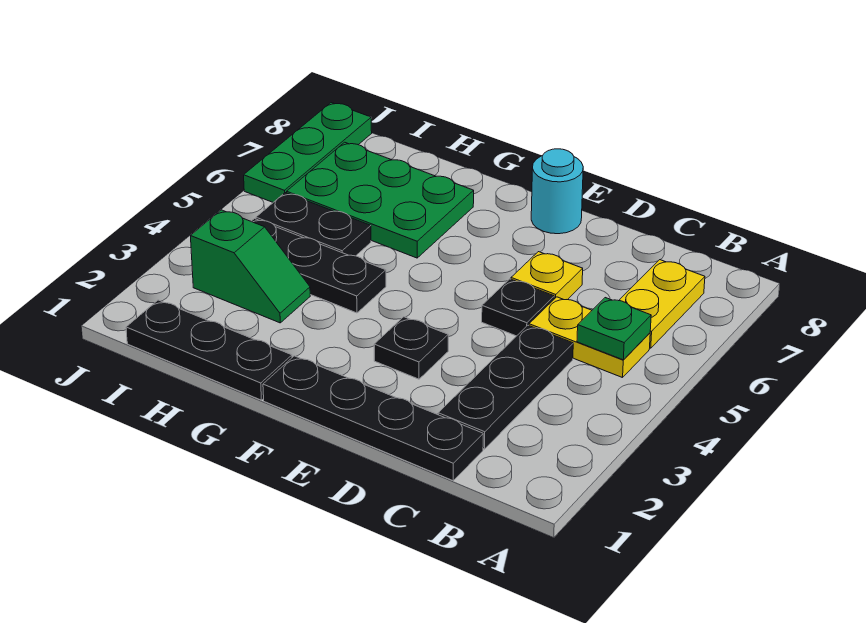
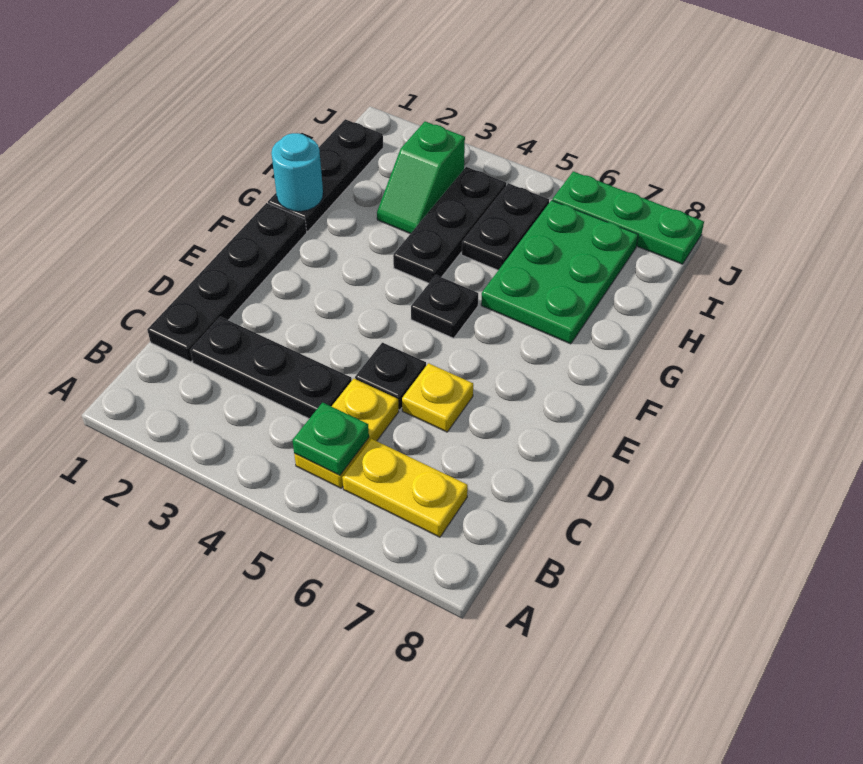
black 1x1 plate [374,317,448,379] -> black 1x1 plate moved to [411,275,478,338]
cyan 1x1 round brick [531,149,583,234] -> cyan 1x1 round brick moved to [271,133,323,211]

